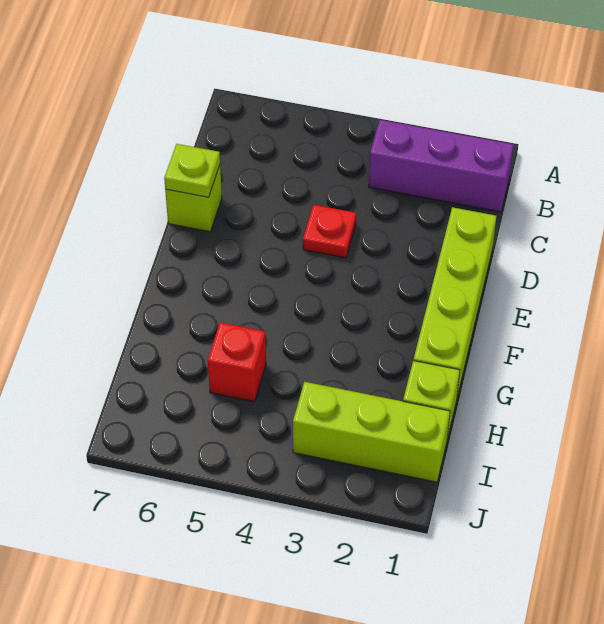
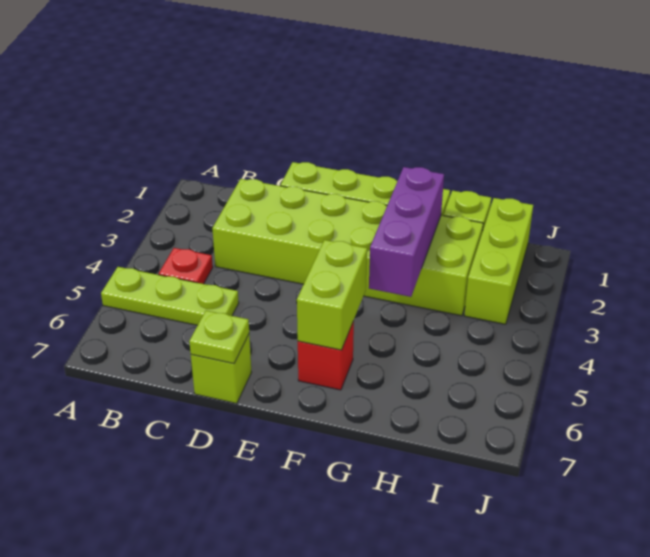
none -> lime 1x3 plate [101,267,239,325]
purple 1x3 brick [369,120,514,212] -> purple 1x3 brick moved to [369,167,444,297]
none -> lime 2x6 brick [212,179,483,316]
red 1x1 plate [303,205,356,258] -> red 1x1 plate moved to [159,248,213,284]
none -> lime 1x2 brick [297,240,367,350]
red 1x1 brick [208,322,266,402] -> red 1x1 brick moved to [298,321,354,390]

